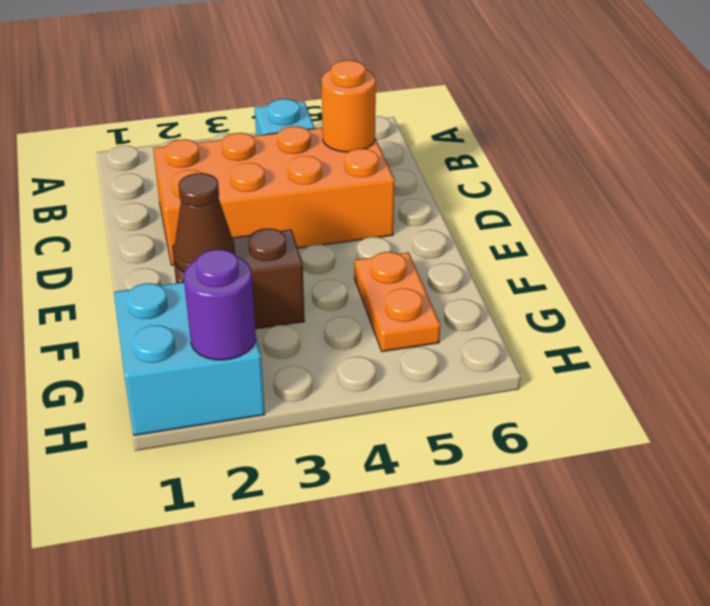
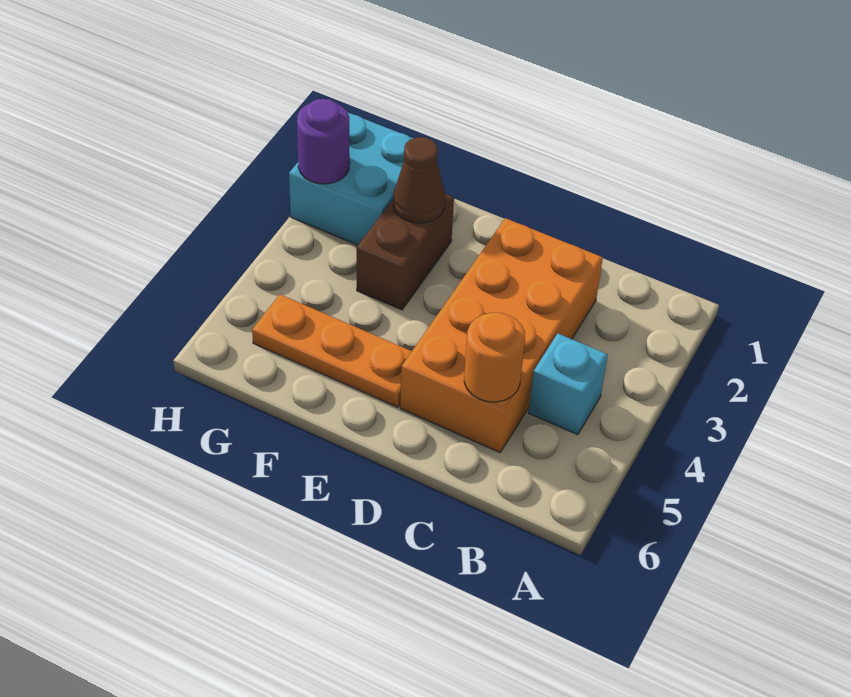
orange 1x2 plate [354,252,440,352] -> orange 1x3 plate [252,295,412,407]

